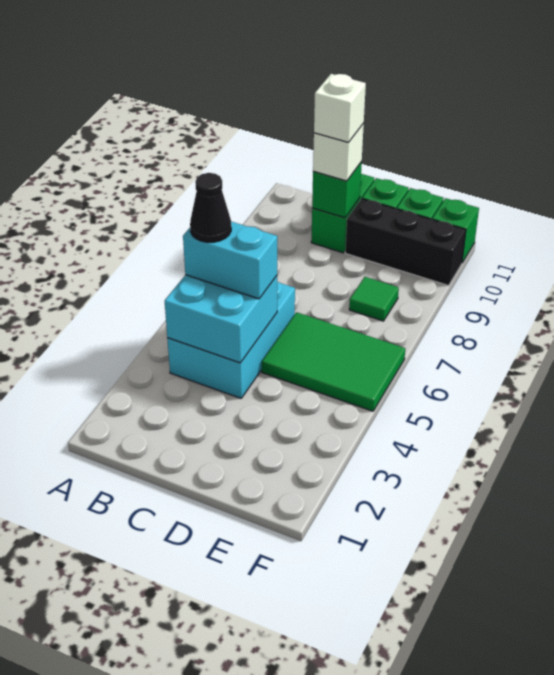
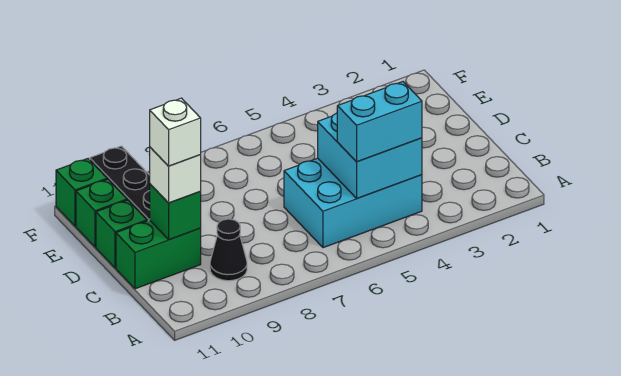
cyan 1x2 brick [183,222,277,299] -> cyan 1x2 brick turned to [337,82,422,161]
black 1x1 cone [190,173,231,242] -> black 1x1 cone moved to [210,219,247,281]
green 2x3 tile [262,312,405,411] -> none
green 1x1 tile [349,277,399,321] -> none

